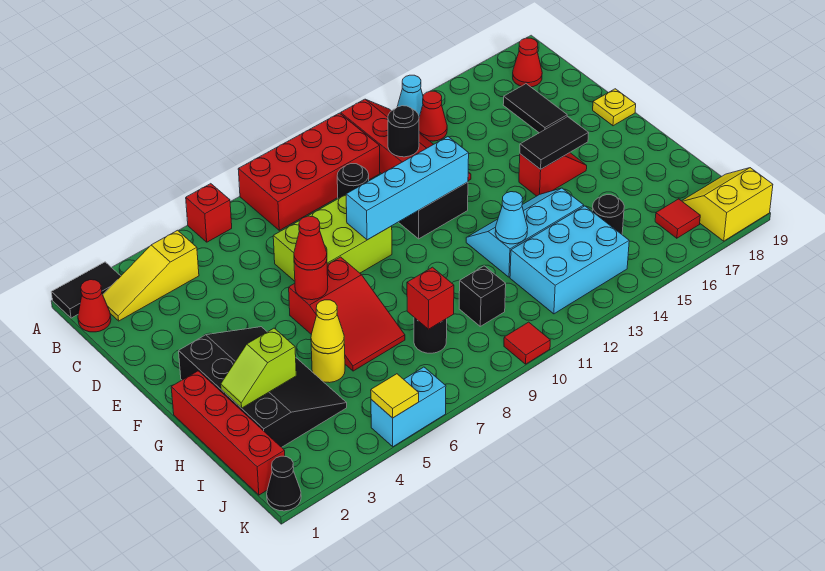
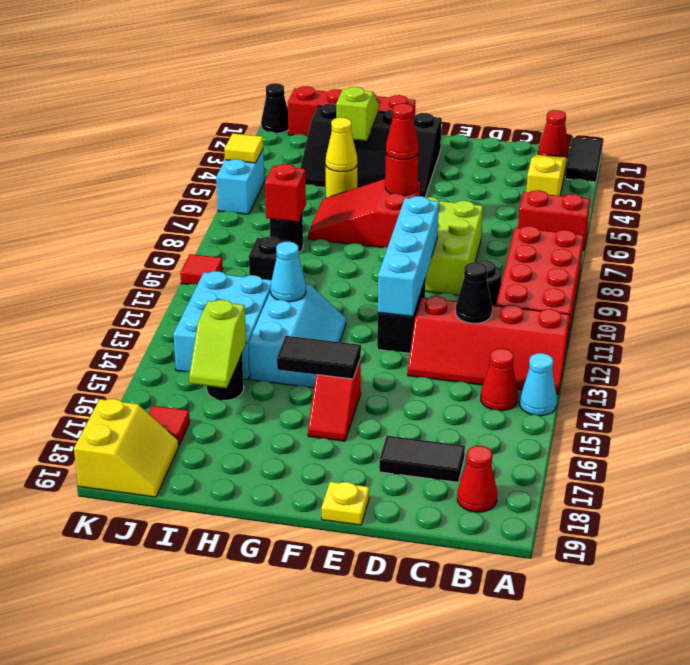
red 1x1 brick [186,184,232,242] -> red 1x2 brick [518,190,590,251]
black 1x1 round brick [388,106,419,157] -> black 1x1 cone [456,262,492,323]
black 1x2 tile [520,117,589,169] -> black 1x2 tile turned to [277,336,361,379]
none -> lime 1x2 slope [189,300,246,388]

